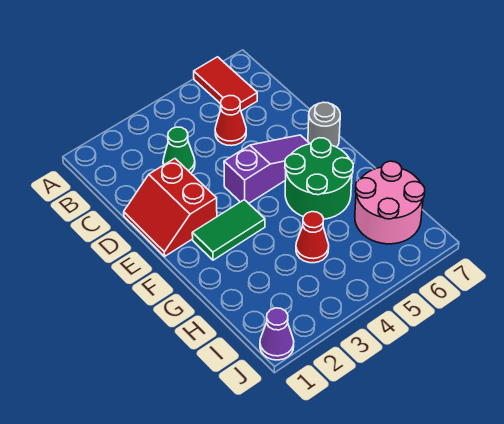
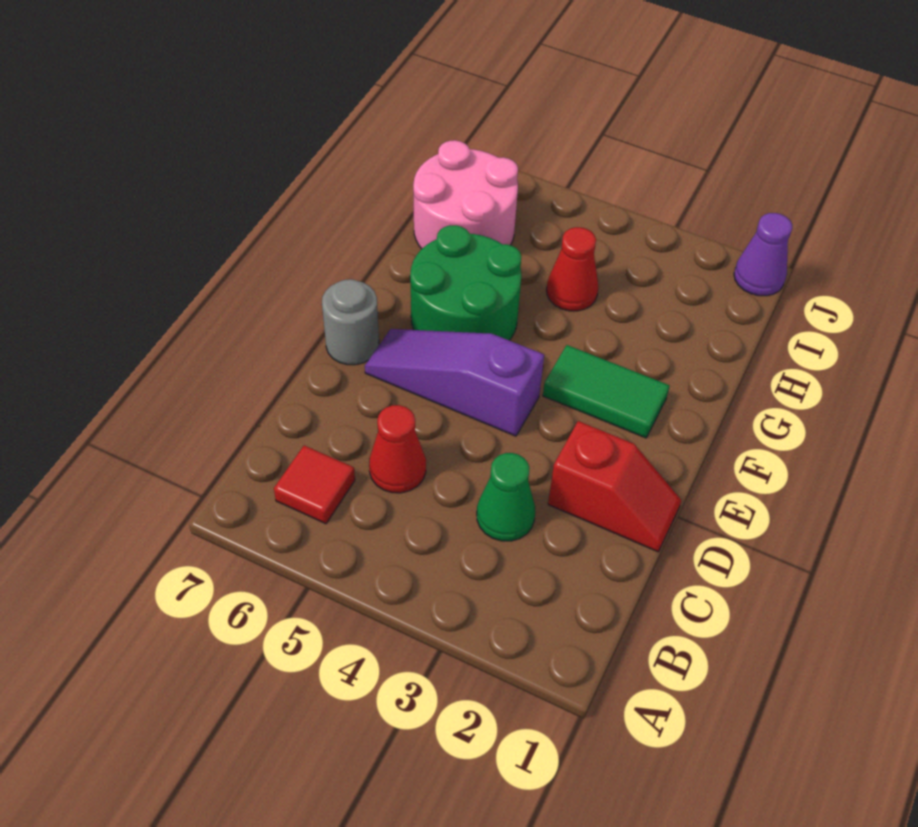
red 1x2 tile [194,57,257,111] -> red 1x1 tile [274,446,355,524]
red 2x2 slope [124,159,217,256] -> red 1x2 slope [548,421,681,552]

